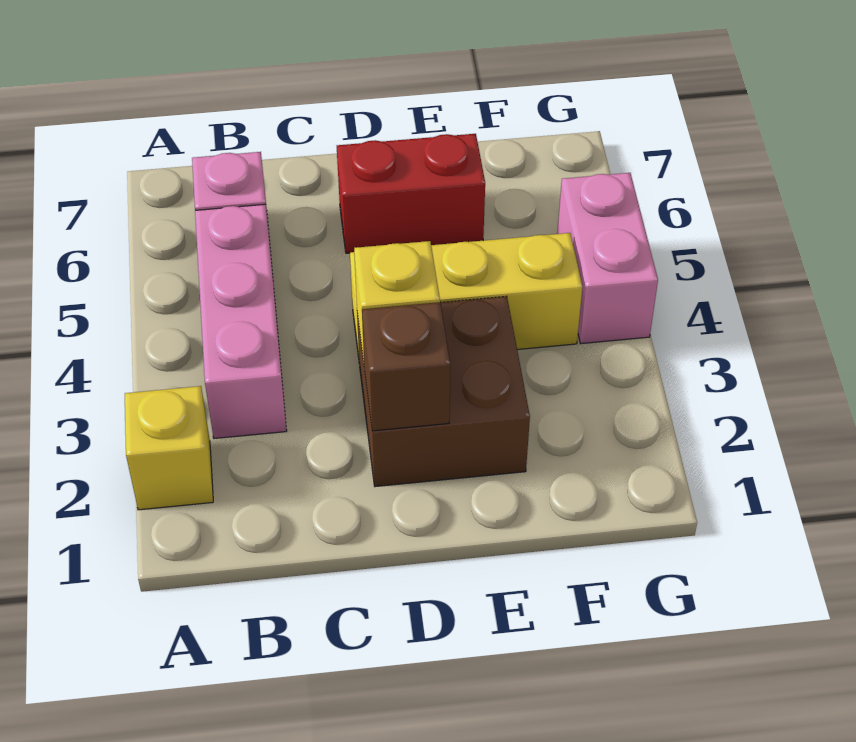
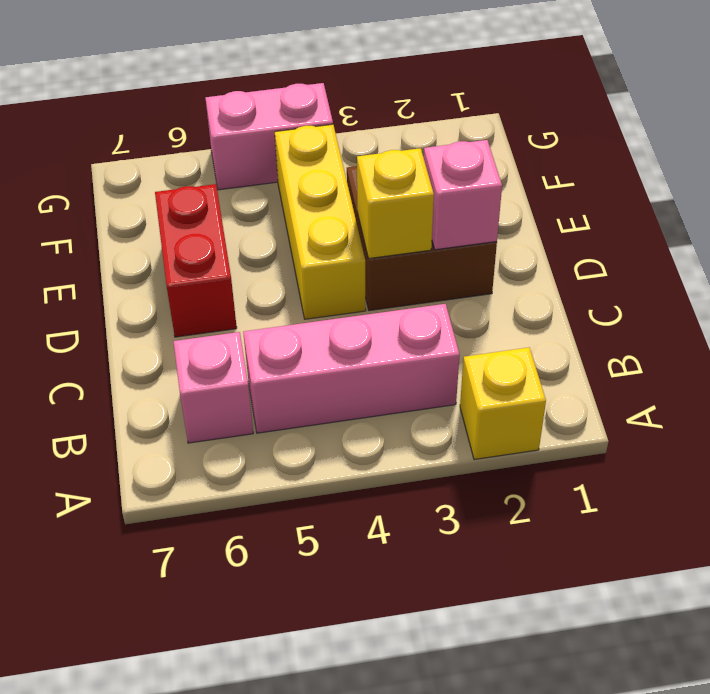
brown 1x1 brick [362,302,450,431] -> pink 1x1 brick [424,140,502,250]

